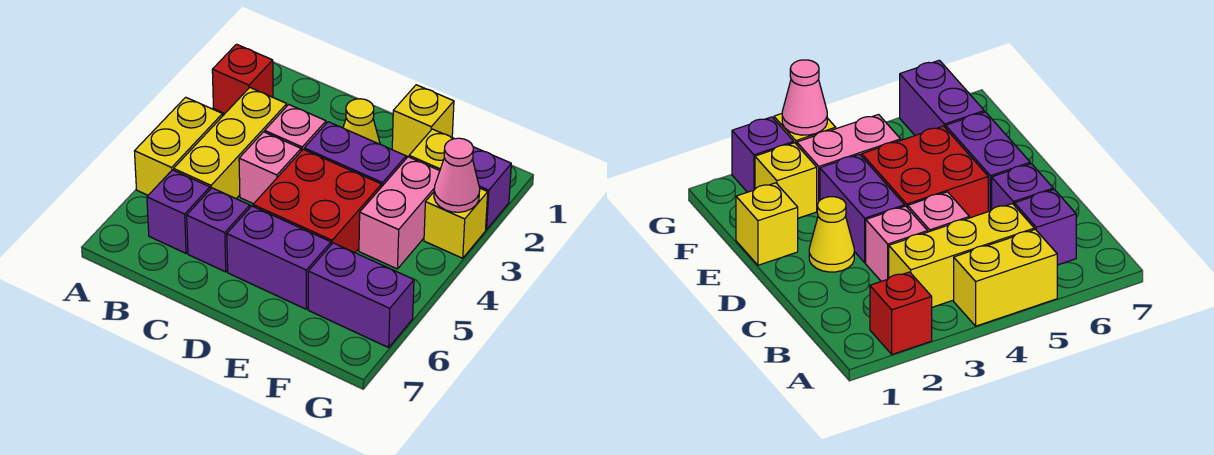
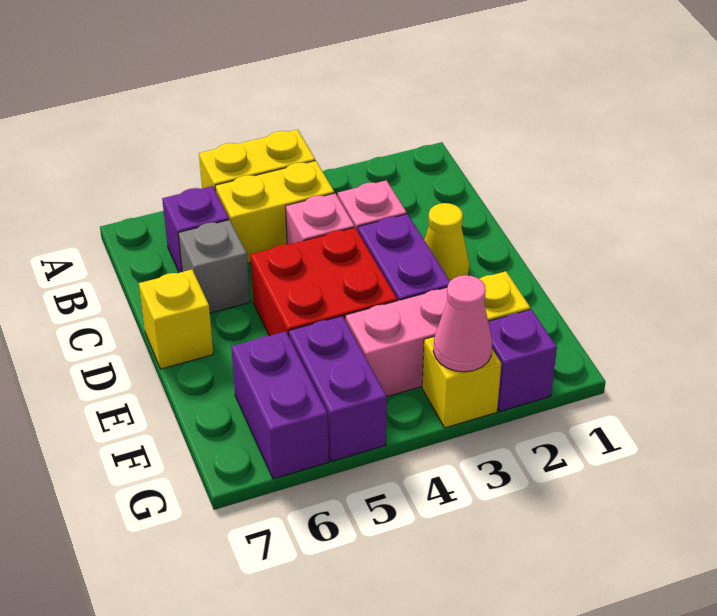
red 1x1 brick [212,44,273,114] -> none
yellow 1x3 brick [174,88,287,198] -> yellow 1x2 brick [215,161,334,263]
purple 1x1 brick [187,188,250,272] -> grey 1x1 brick [178,220,250,313]
purple 1x2 brick [227,206,331,309] -> purple 1x2 brick moved to [289,316,387,462]
yellow 1x1 brick [392,85,454,157] -> yellow 1x1 brick moved to [139,270,213,369]

